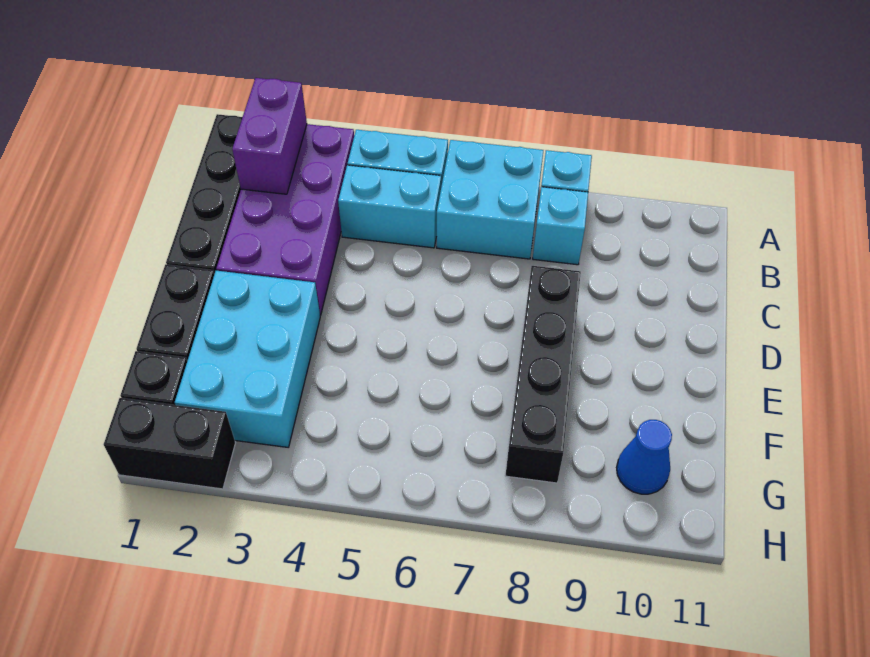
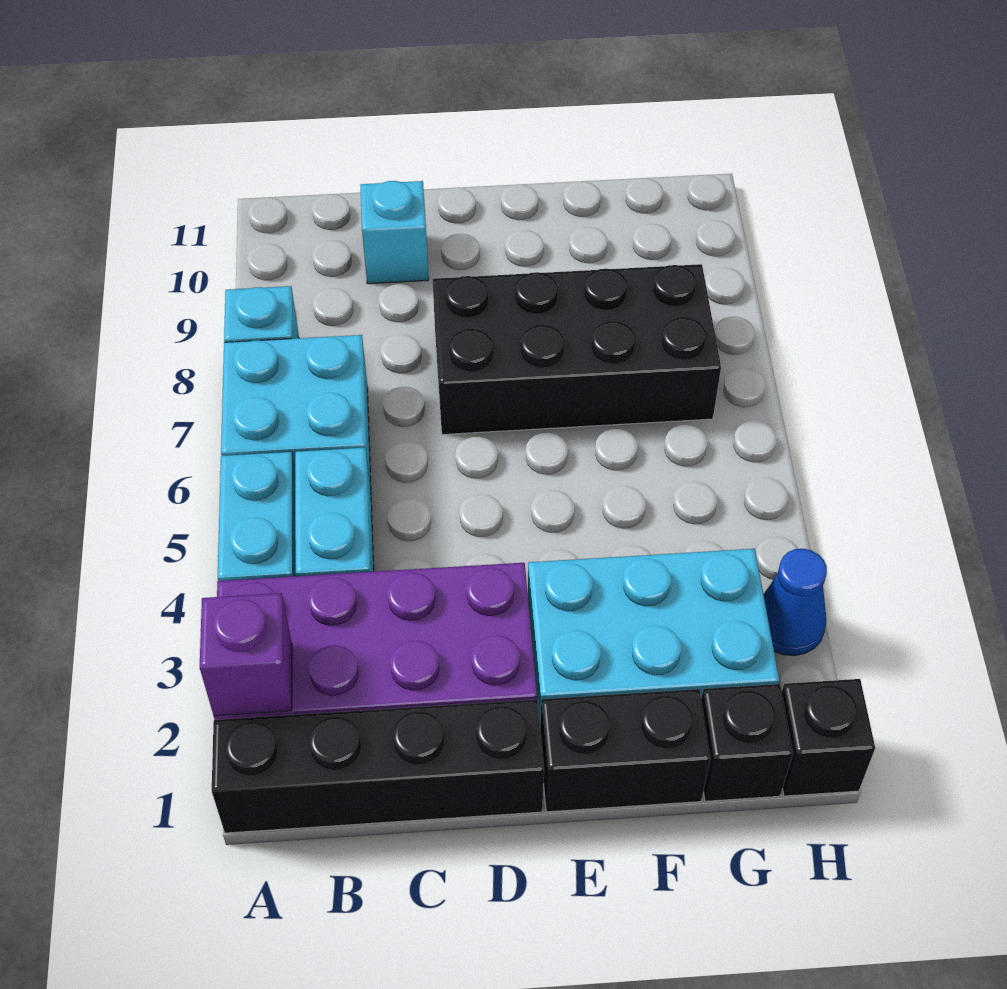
purple 1x2 brick [232,78,307,194] -> purple 1x1 brick [200,593,292,716]
cyan 1x1 brick [533,187,588,265] -> cyan 1x1 brick moved to [360,181,429,284]
black 1x4 brick [505,266,581,483] -> black 2x4 brick [433,264,721,435]
blue 1x1 cone [617,420,672,494] -> blue 1x1 cone moved to [763,549,827,656]
black 1x2 brick [104,398,235,489] -> black 1x1 brick [782,679,875,796]

